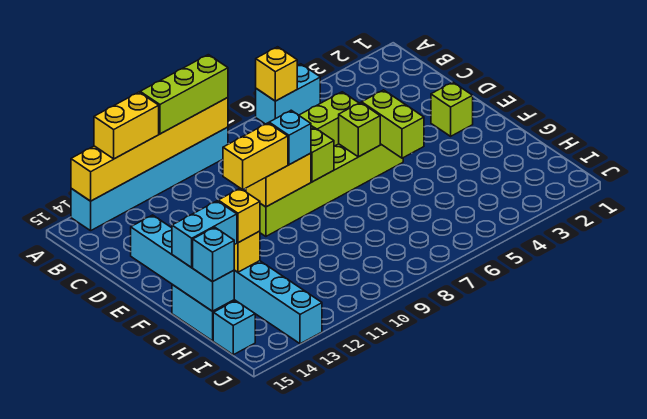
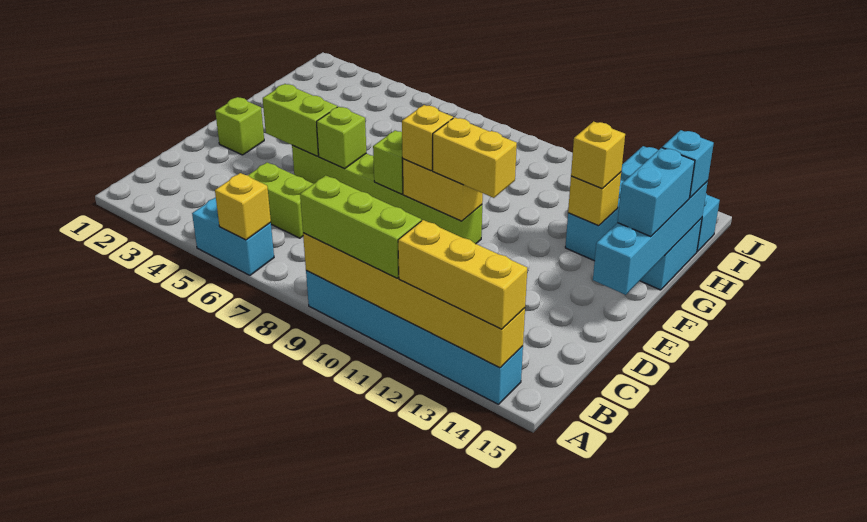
yellow 1x2 brick [94,92,159,159] -> yellow 1x3 brick [398,220,527,329]
lime 1x2 brick [362,90,424,158] -> lime 1x2 brick turned to [263,84,337,156]
cyan 1x1 brick [269,110,311,165] -> yellow 1x1 brick [402,105,453,171]
cyan 1x2 brick [172,201,237,268] -> cyan 1x2 brick turned to [617,148,695,237]

